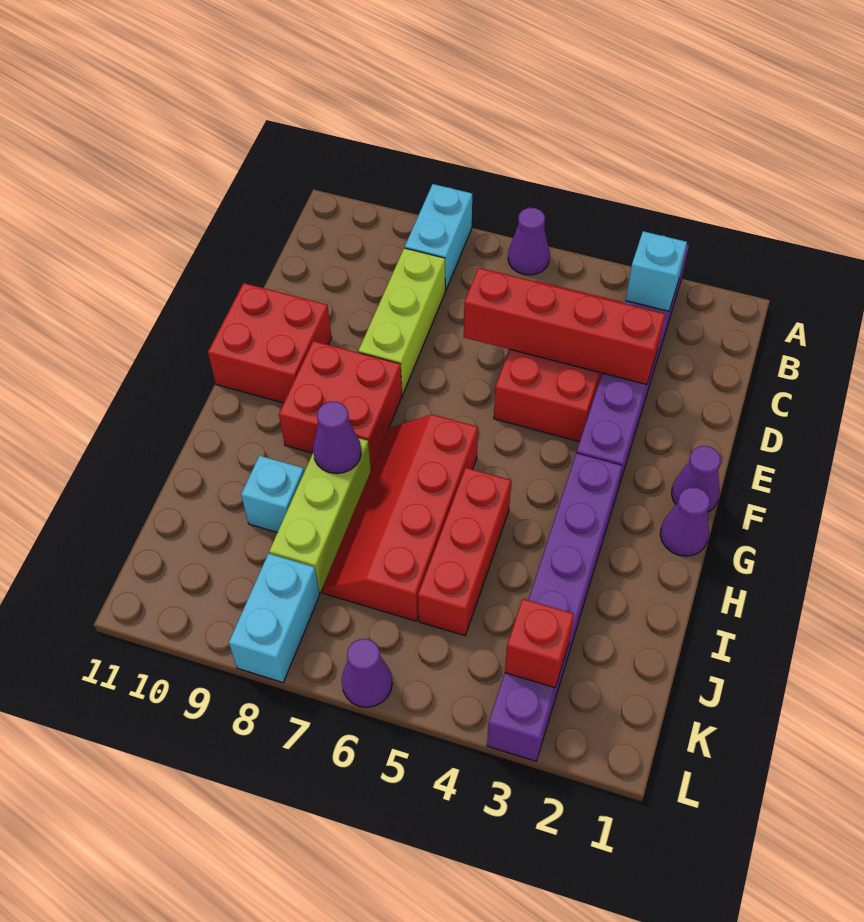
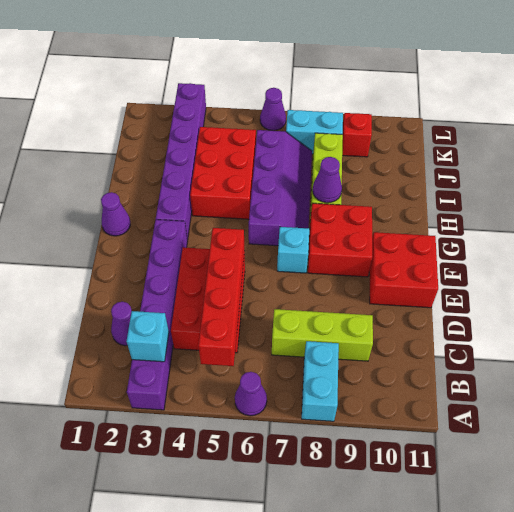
lime 1x3 brick [358,248,445,394] -> lime 1x3 brick turned to [272,309,373,361]
red 1x4 brick [464,268,665,385] -> red 1x4 brick turned to [198,228,245,366]
purple 1x1 cone [672,446,721,512] -> purple 1x1 cone moved to [111,302,132,346]
red 2x4 slope [322,414,478,621] -> purple 2x4 slope [249,130,312,246]
red 1x3 brick [418,468,511,636] -> red 2x3 brick [190,127,256,219]
cyan 1x1 brick [241,456,304,532] -> cyan 1x1 brick moved to [277,227,309,273]
red 1x1 brick [505,599,574,688] -> red 1x1 brick moved to [342,113,372,157]
cyan 1x2 brick [229,554,320,683] -> cyan 1x2 brick turned to [286,110,343,154]

